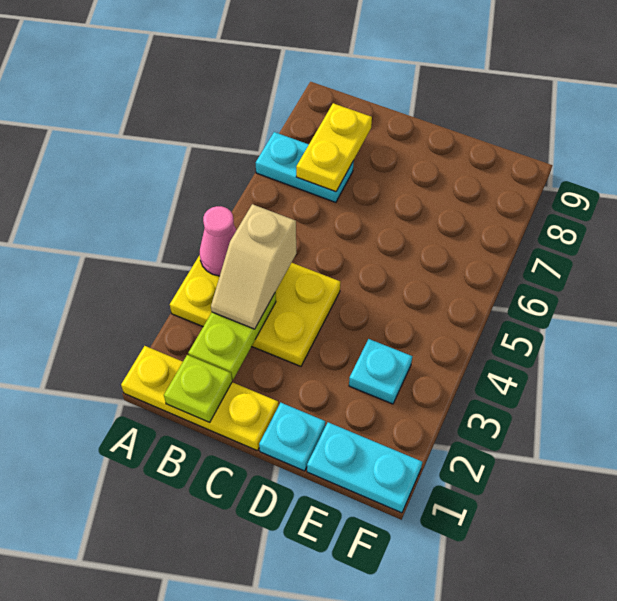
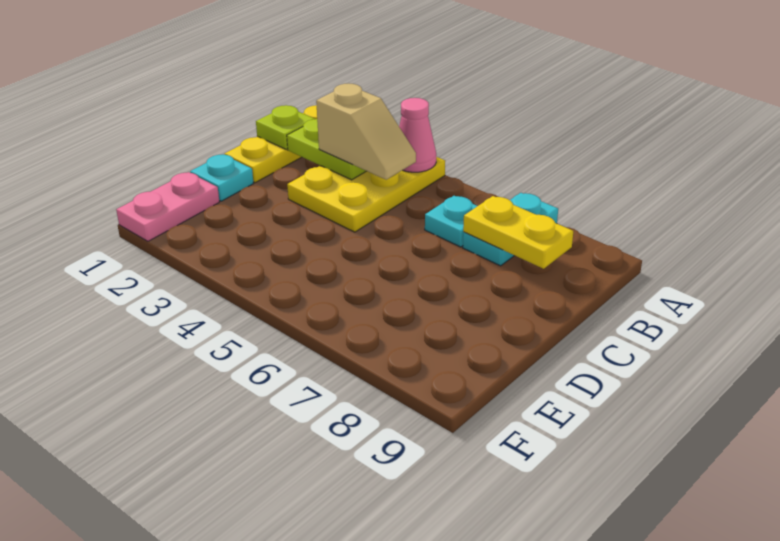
tan 1x2 slope [211,204,296,329] -> tan 1x2 slope turned to [316,83,416,180]
cyan 1x2 plate [307,422,422,513] -> pink 1x2 plate [116,172,219,241]
cyan 1x1 plate [349,339,412,404] -> cyan 1x1 plate moved to [425,196,477,247]

